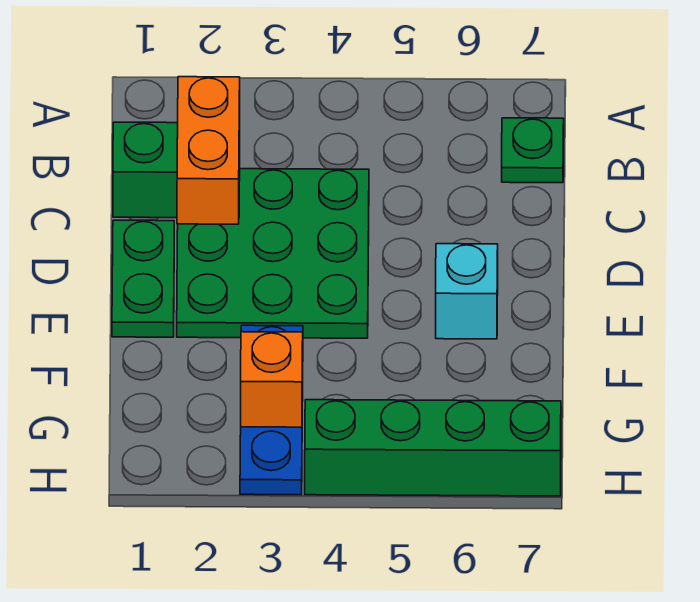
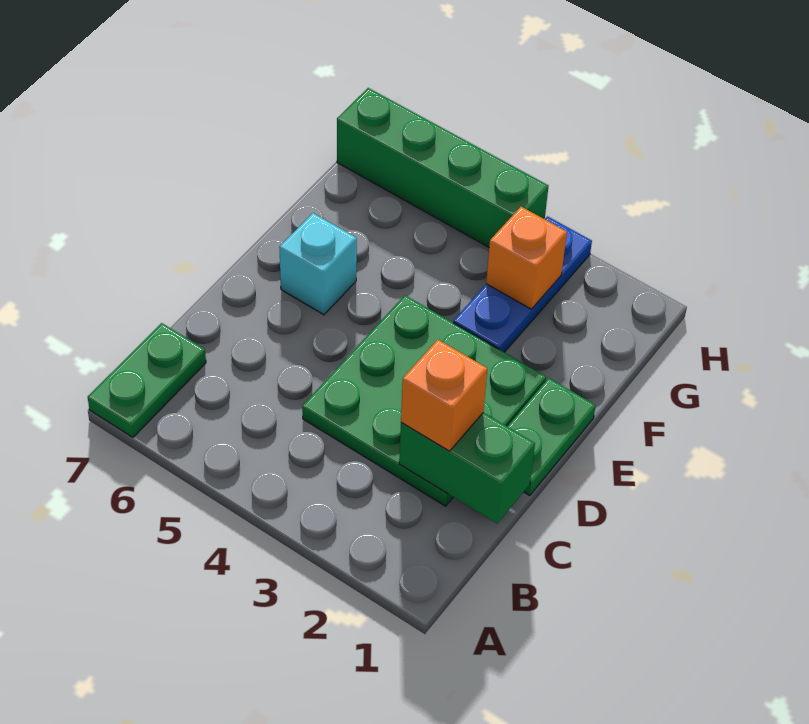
green 1x1 plate [502,118,564,183] -> green 1x2 plate [88,323,206,437]
orange 1x2 brick [177,77,240,224] -> orange 1x1 brick [401,340,487,451]

